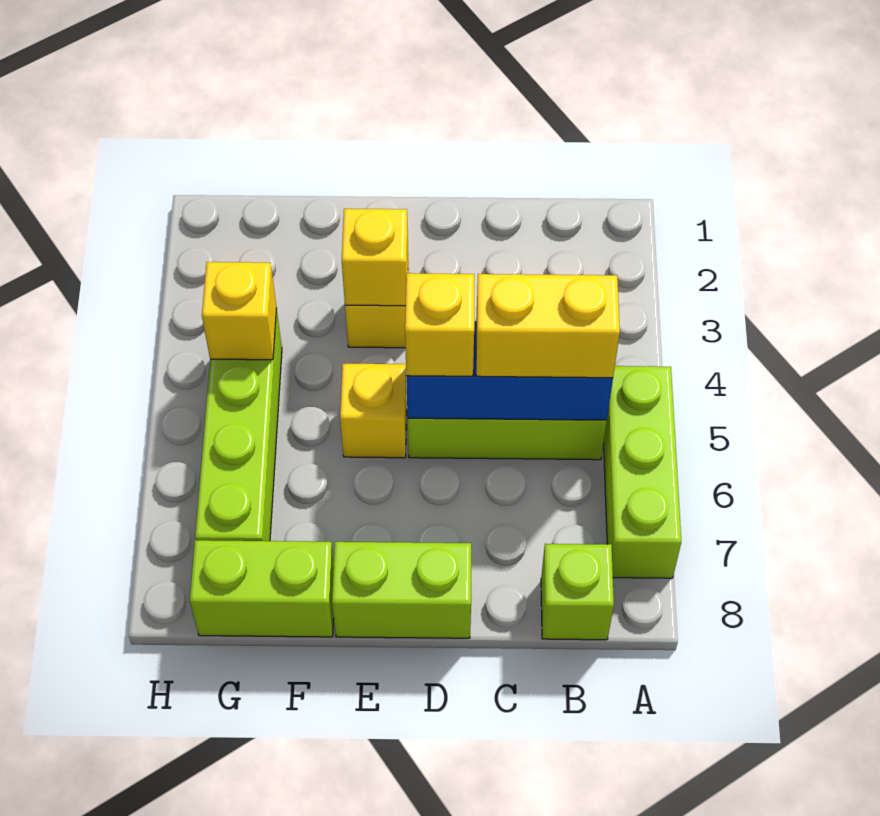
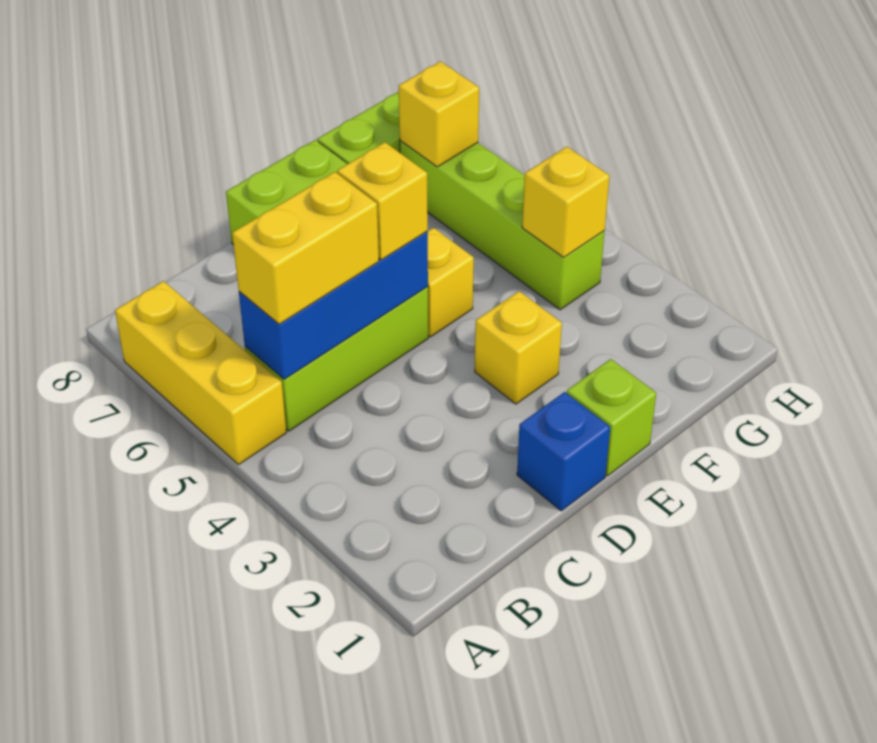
lime 1x3 brick [604,366,681,578] -> yellow 1x3 brick [115,281,286,465]
lime 1x1 brick [541,544,614,640] -> lime 1x1 brick moved to [567,359,656,476]
none -> blue 1x1 brick [517,392,610,511]
yellow 1x1 brick [342,209,408,306] -> yellow 1x1 brick moved to [399,61,479,167]

